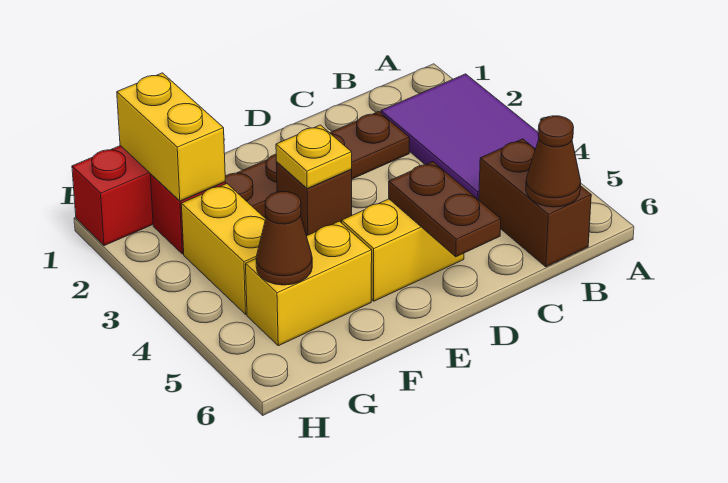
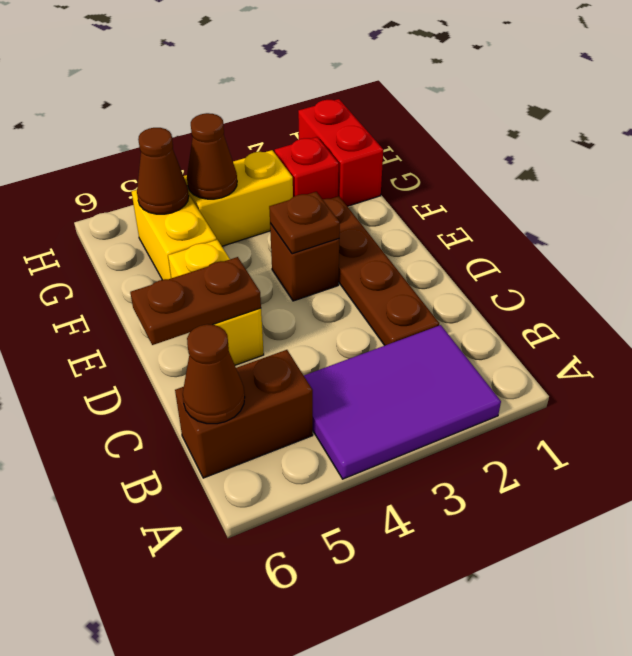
yellow 1x1 plate [276,125,352,189] -> brown 1x1 plate [269,192,340,254]
yellow 1x2 brick [117,73,225,201] -> none
none -> brown 1x1 cone [187,113,237,199]

